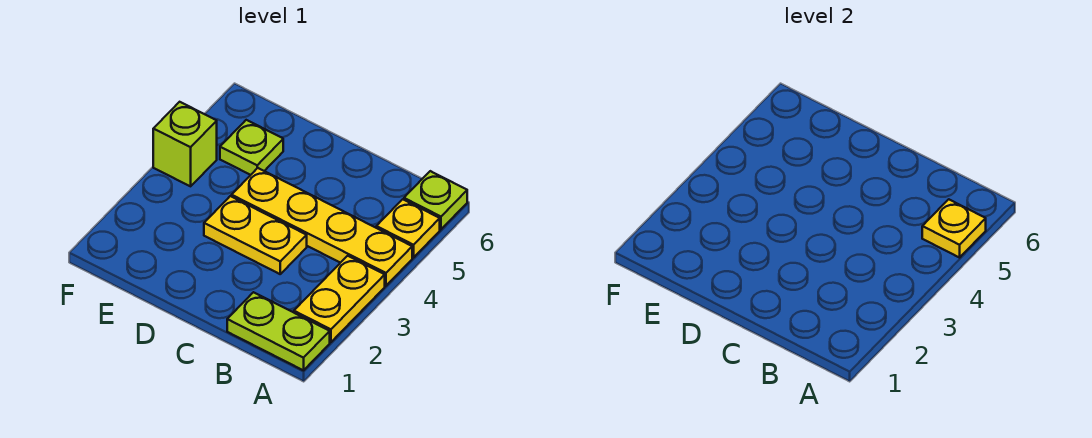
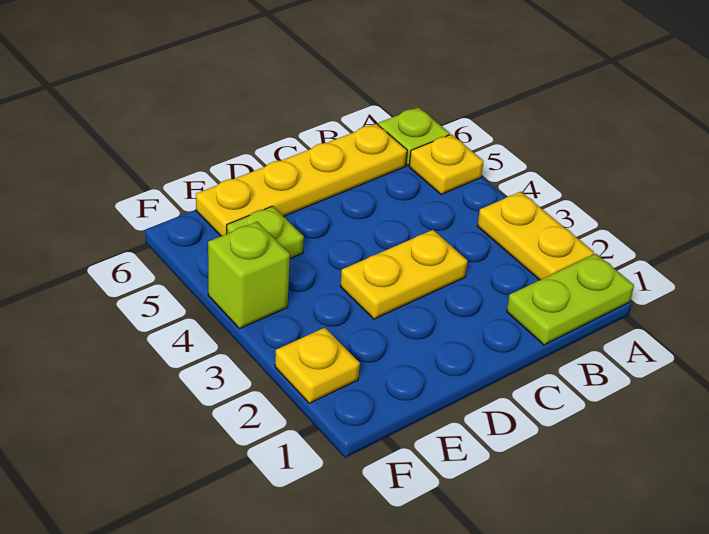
yellow 1x4 plate [232,168,412,286] -> yellow 1x4 plate moved to [196,124,407,236]
yellow 1x1 plate [922,199,986,258] -> yellow 1x1 plate moved to [275,328,360,403]

